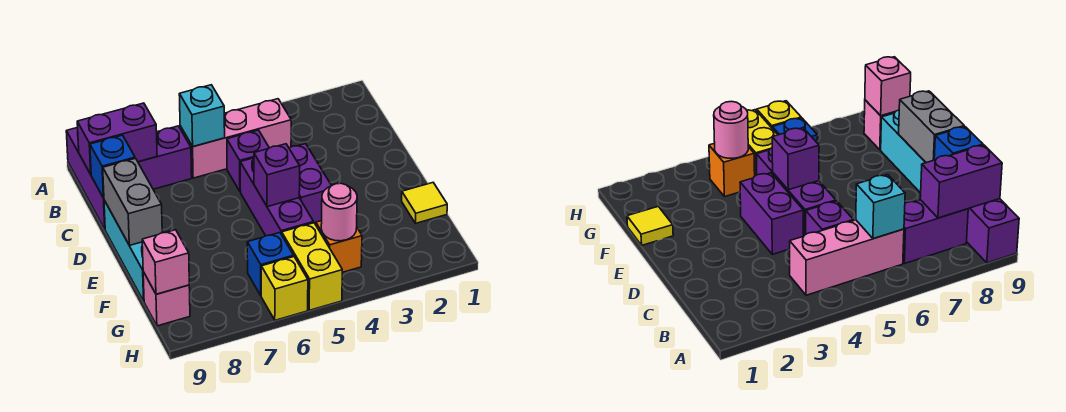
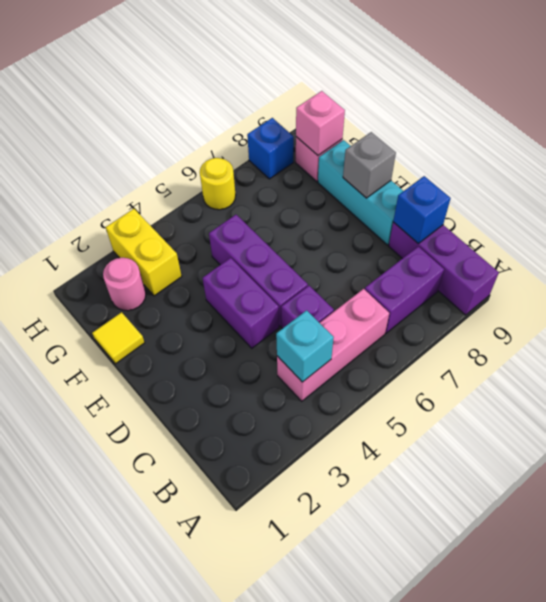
cyan 1x1 brick [179,85,225,147] -> cyan 1x1 brick moved to [276,310,334,382]
purple 1x2 brick [77,103,157,174] -> none
grey 1x2 brick [103,158,162,246] -> grey 1x1 brick [343,132,396,198]
purple 1x1 brick [254,144,300,207] -> none
orange 1x1 brick [316,221,362,272] -> none
pink 1x1 round brick [321,183,357,241] -> pink 1x1 round brick moved to [103,258,146,311]
yellow 1x2 brick [282,223,342,310] -> yellow 1x2 brick moved to [106,209,182,296]
blue 1x1 brick [247,233,294,295] -> blue 1x1 brick moved to [247,118,294,179]
yellow 1x1 brick [261,257,308,320] -> yellow 1x1 round brick [200,158,236,210]

